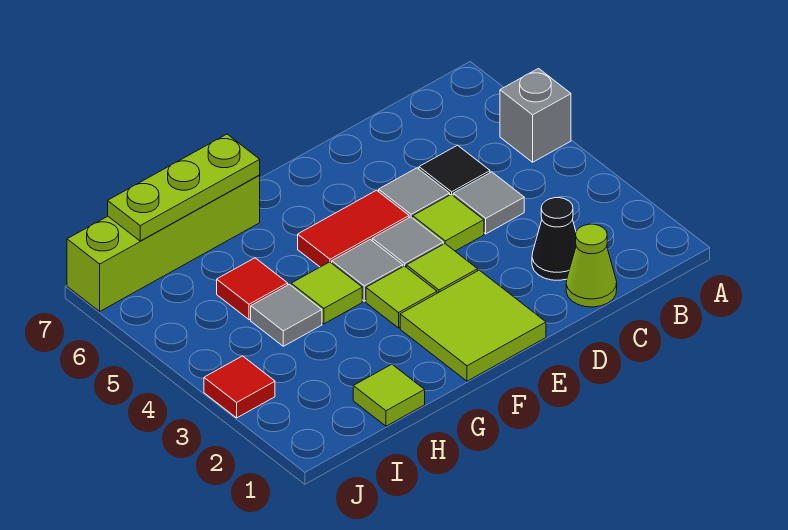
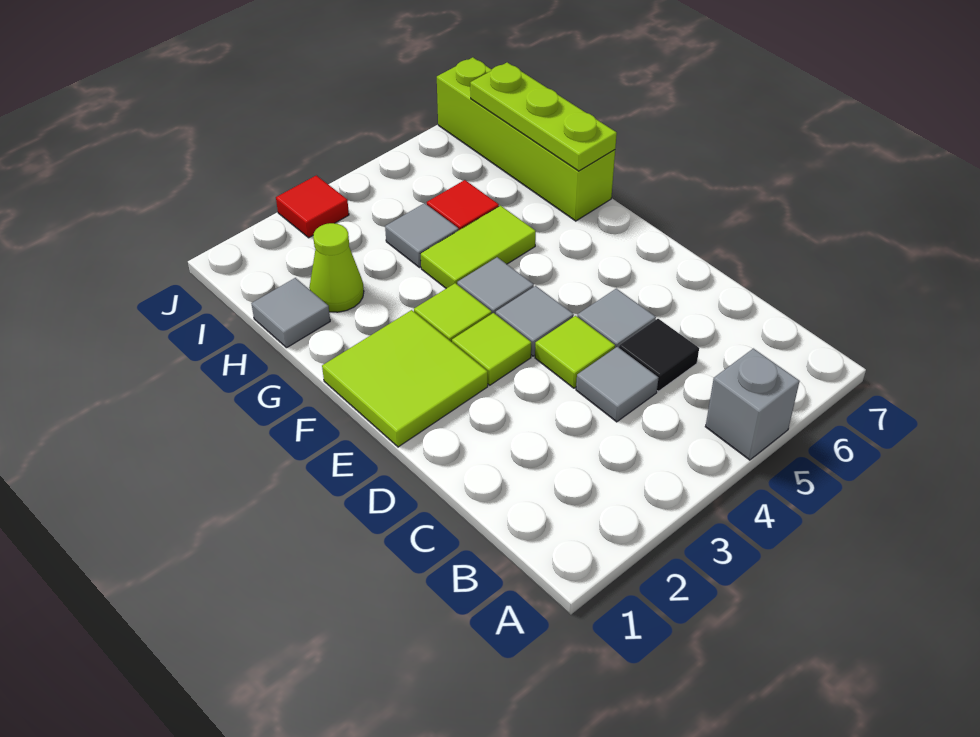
lime 1x1 cone [566,224,617,307] -> lime 1x1 cone moved to [309,223,364,312]
black 1x1 cone [532,198,576,280] -> none
red 1x2 tile [298,190,409,267] -> none
lime 1x1 tile [291,262,362,324] -> lime 1x2 tile [421,206,536,288]
lime 1x1 tile [353,364,425,426] -> grey 1x1 tile [251,278,330,348]

